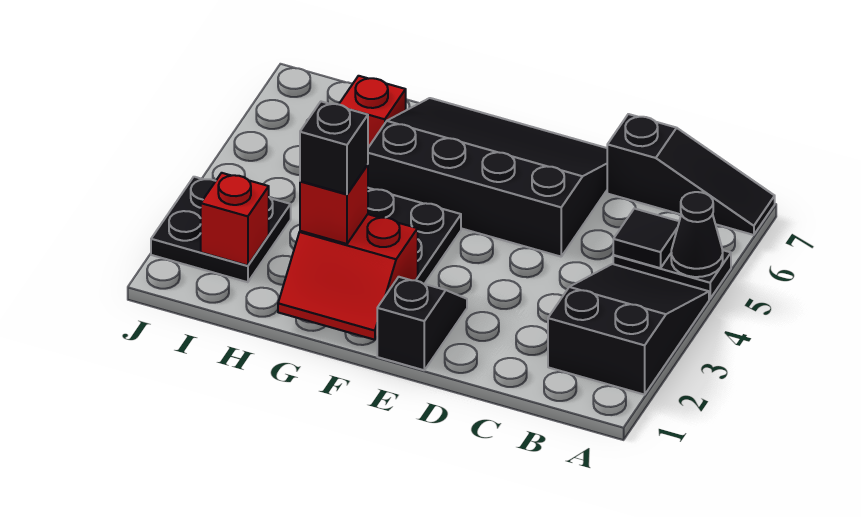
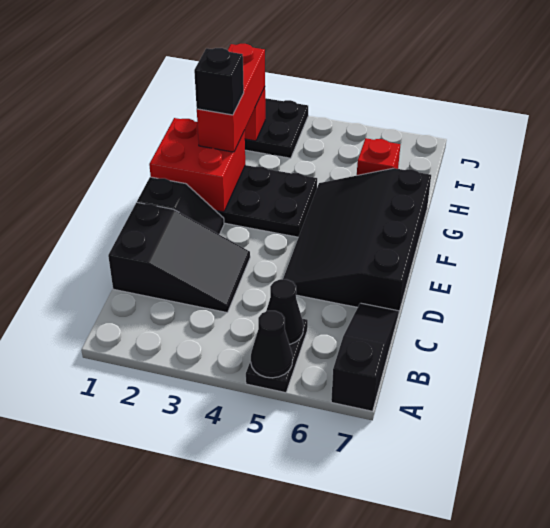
black 2x3 slope [548,264,709,395] -> black 2x3 slope moved to [108,202,250,313]
black 1x3 slope [607,114,775,235] -> black 1x3 slope turned to [331,303,399,411]
black 1x1 tile [613,209,679,268] -> black 1x1 cone [266,279,303,344]
black 3x4 slope [368,98,607,257] -> black 3x4 slope turned to [283,168,431,315]
red 2x2 slope [278,214,418,340] -> red 2x2 brick [149,118,245,212]
red 1x1 brick [300,165,368,244] -> red 1x3 brick [197,44,265,152]

